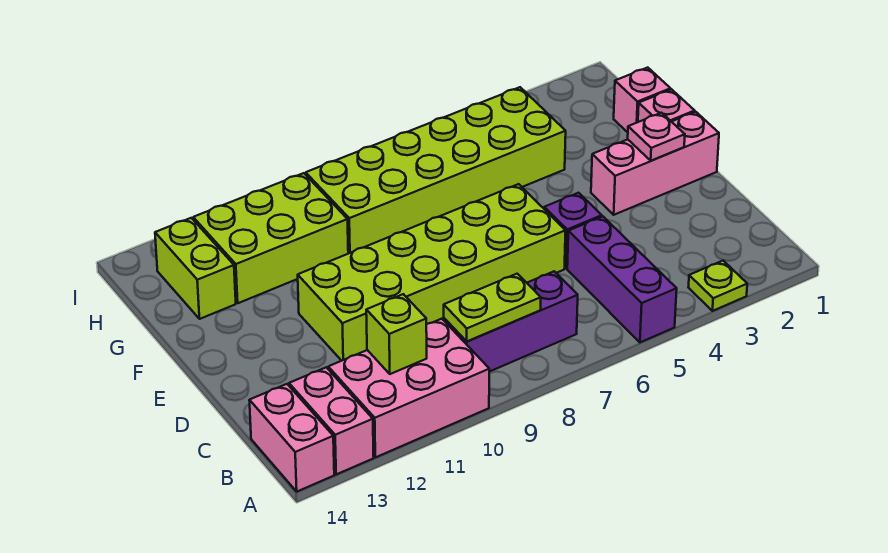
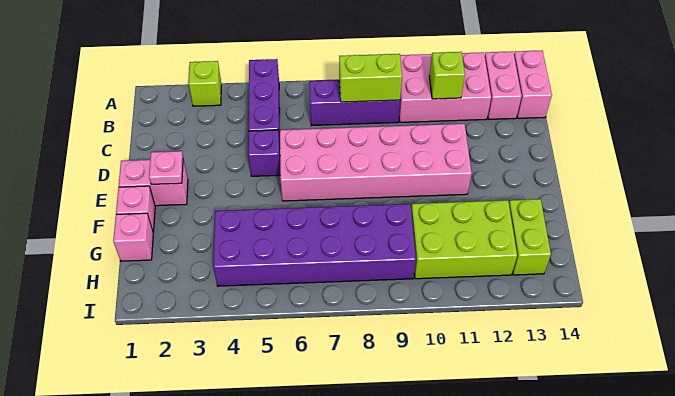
lime 1x1 plate [688,261,747,311] -> lime 1x1 brick [189,61,221,106]
lime 1x2 plate [444,274,541,341] -> lime 1x2 brick [339,54,402,102]
lime 2x6 brick [298,184,565,361] -> pink 2x6 brick [280,124,472,201]
pink 1x3 brick [591,112,719,215] -> pink 1x2 brick [119,160,188,206]
lime 2x6 brick [306,87,566,253] -> purple 2x6 brick [213,204,416,286]

